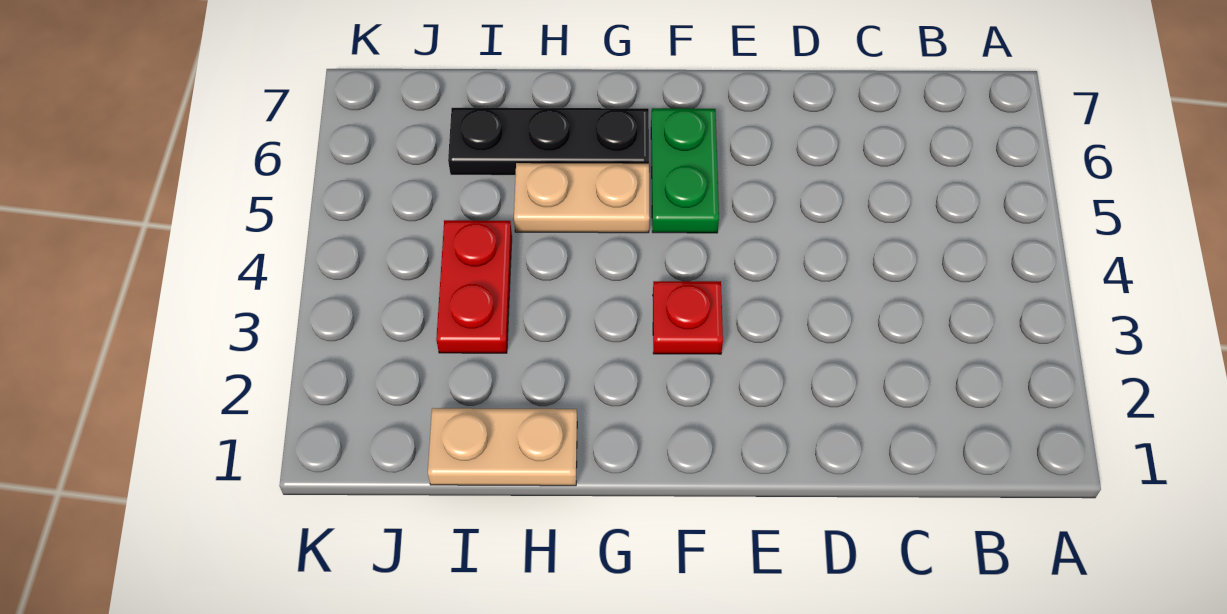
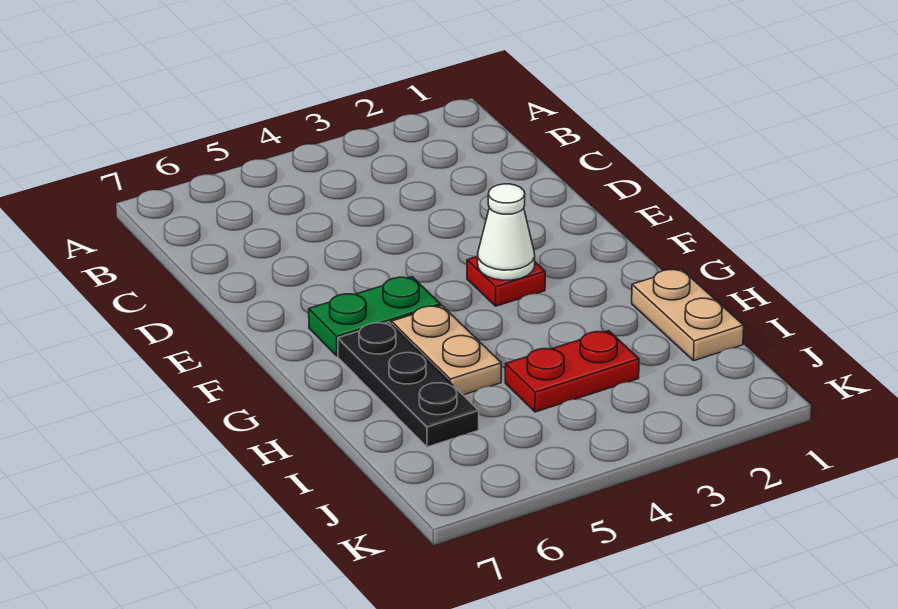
none -> white 1x1 cone [478,184,535,280]

